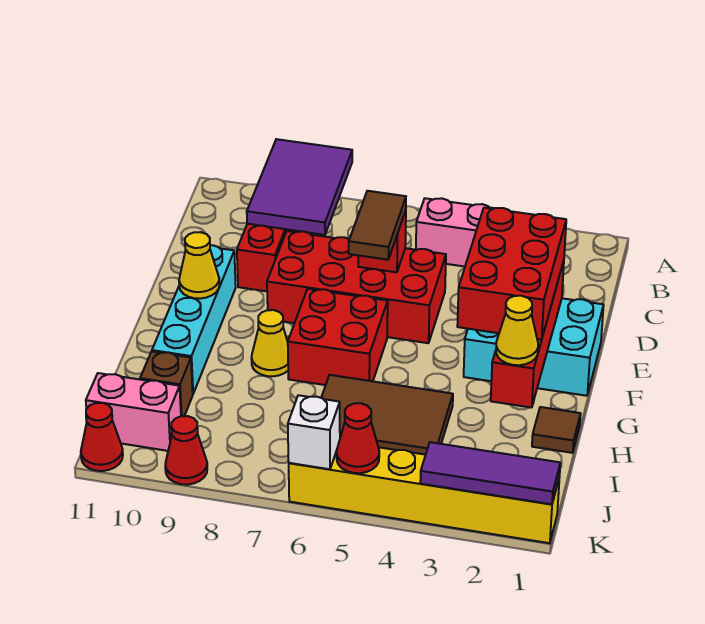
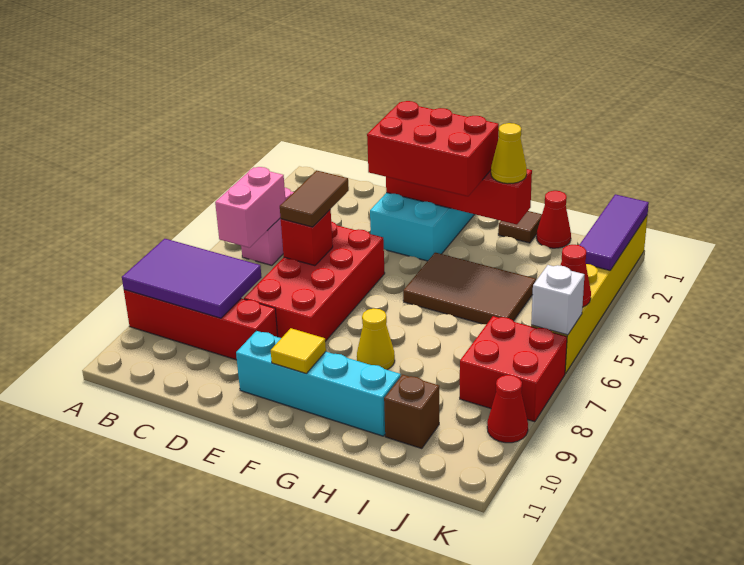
brown 1x2 tile [349,191,406,260] -> brown 1x2 tile turned to [280,170,349,227]
red 2x2 brick [288,289,388,385] -> red 2x2 brick moved to [460,316,567,422]
yellow 1x1 cone [179,232,219,299] -> yellow 1x1 tile [271,328,326,373]
brown 2x3 tile [321,375,453,455] -> brown 2x3 tile turned to [403,253,536,324]
pink 1x2 brick [86,373,181,451] -> pink 1x2 brick moved to [215,167,285,248]
red 1x1 cone [81,403,123,471] -> red 1x1 cone moved to [537,191,571,248]

